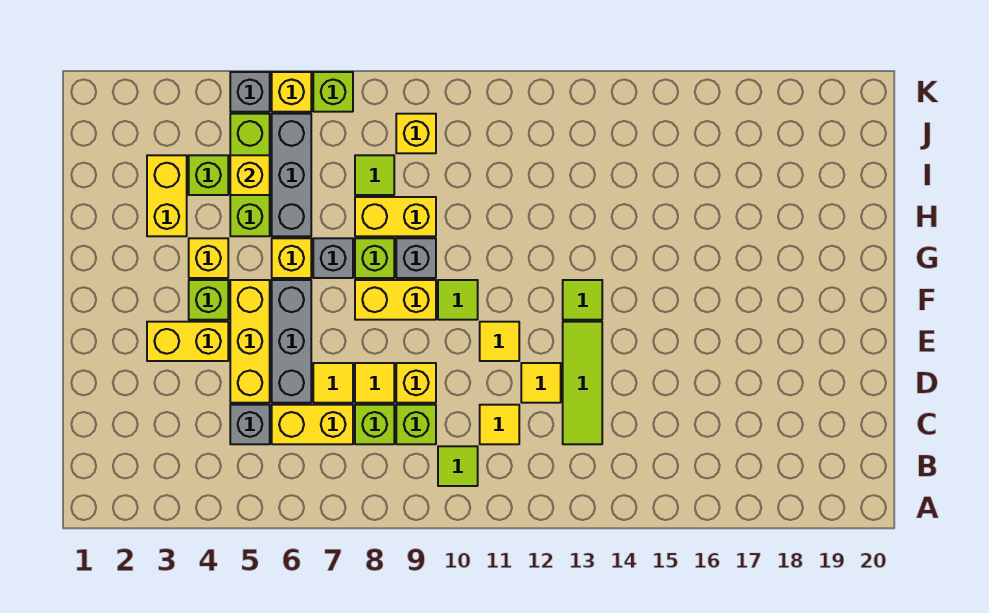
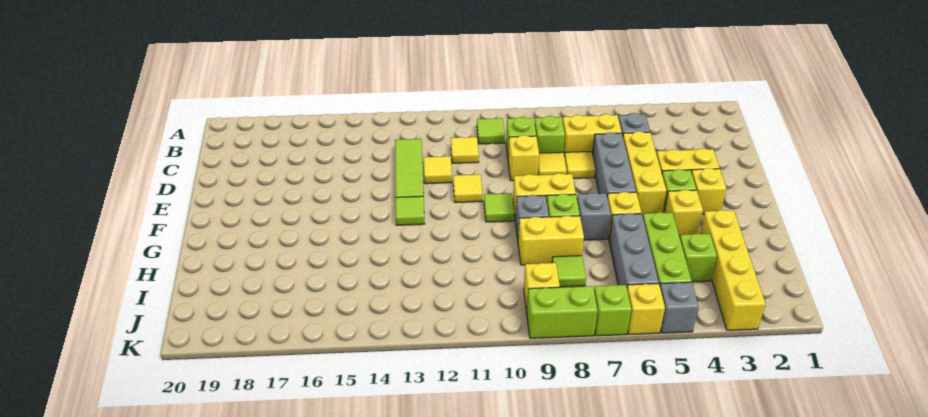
yellow 1x2 brick [147,155,187,236] -> yellow 1x4 brick [700,210,765,330]
yellow 1x1 brick [230,155,270,195] -> yellow 1x1 brick moved to [691,168,726,214]
none -> lime 1x2 brick [527,286,598,338]

